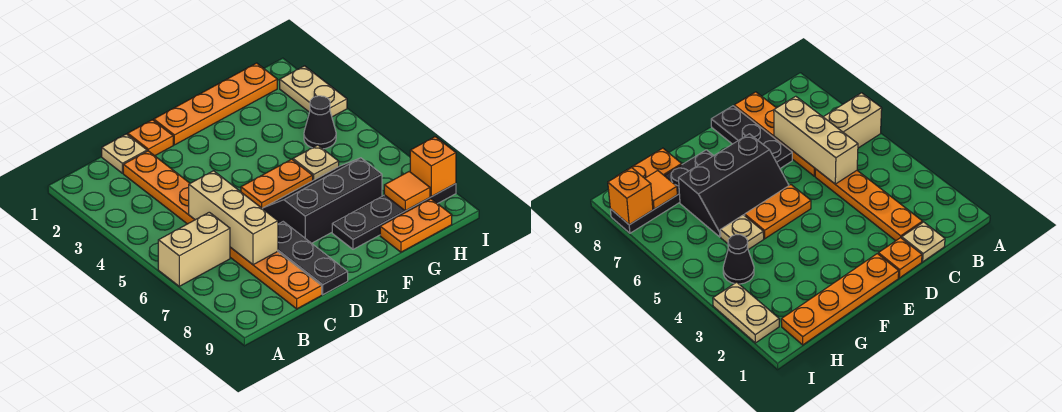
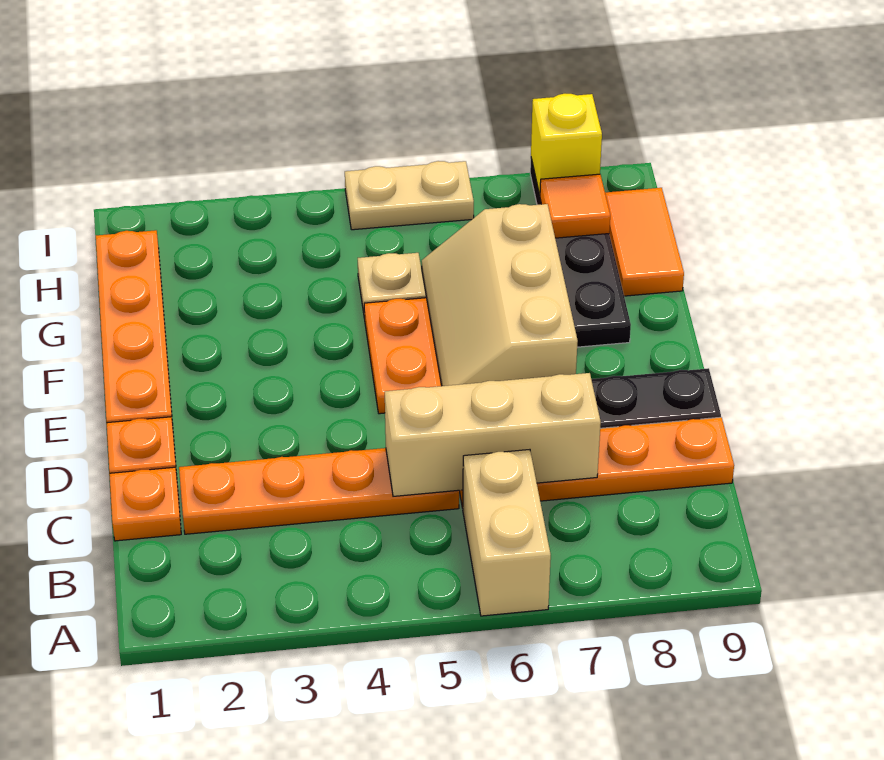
tan 1x1 plate [102,134,147,173] -> orange 1x1 plate [109,467,181,541]
black 2x3 slope [263,158,382,243] -> tan 2x3 slope [422,204,578,386]
orange 1x2 plate [380,199,452,252] -> orange 1x2 tile [605,188,684,296]
black 1x1 cone [304,96,336,149] -> none
tan 1x2 plate [280,66,347,117] -> tan 1x2 plate moved to [345,161,474,230]
orange 1x1 brick [410,137,456,197] -> yellow 1x1 brick [531,94,602,195]

